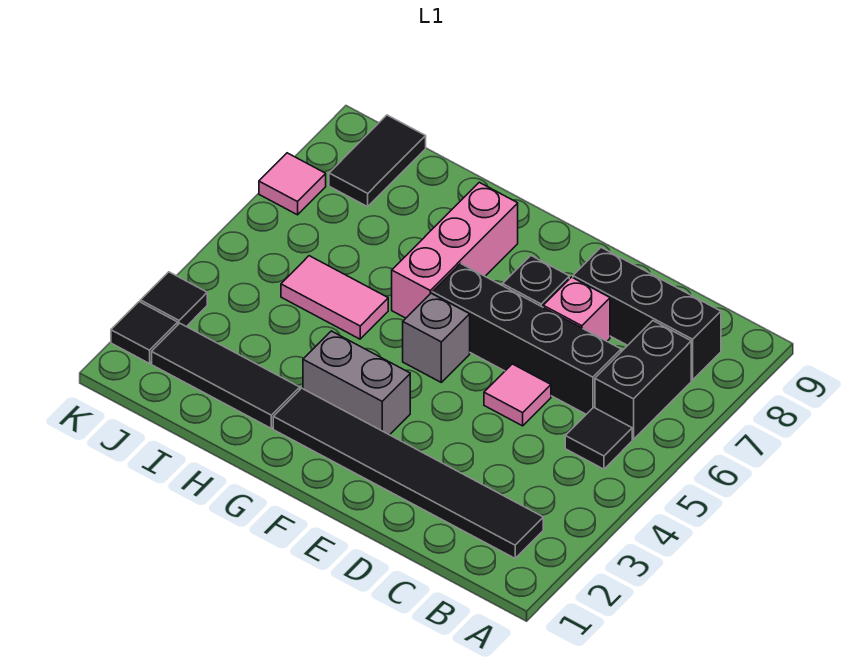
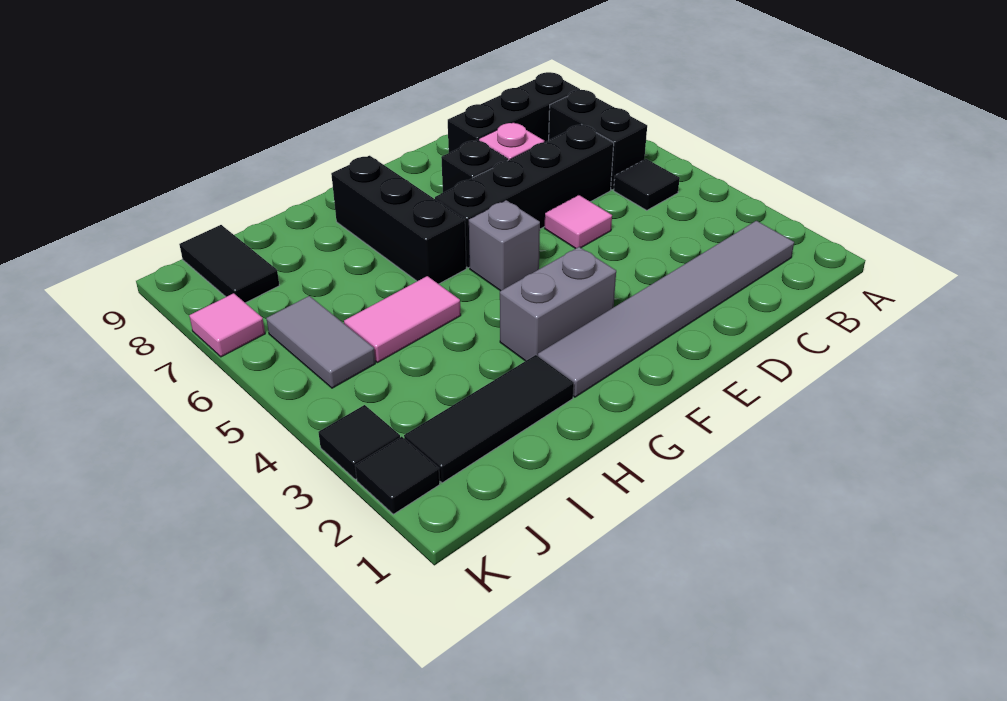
black 1x6 tile [273,388,543,558] -> grey 1x6 tile [538,221,794,397]
pink 1x3 brick [392,182,518,318] -> black 1x3 brick [331,156,466,284]
none -> grey 1x2 tile [266,296,375,388]

